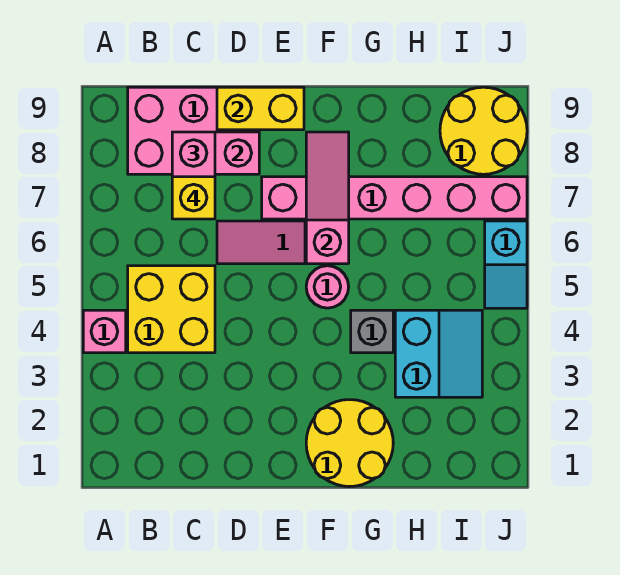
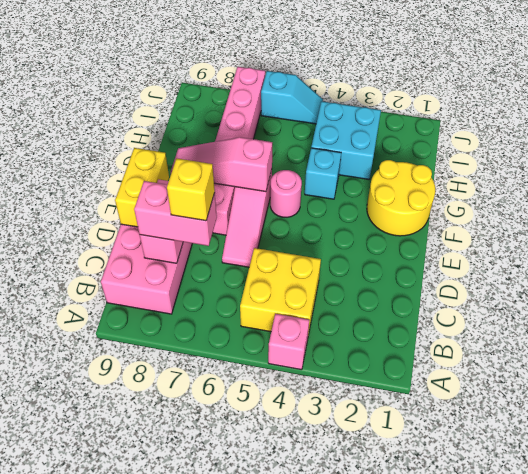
grey 1x1 brick [351,310,393,353] -> cyan 1x1 brick [305,148,341,199]
cyan 2x2 slope [395,310,482,397] -> cyan 2x2 brick [311,101,381,180]
yellow 2x2 round brick [440,87,527,174] -> none

